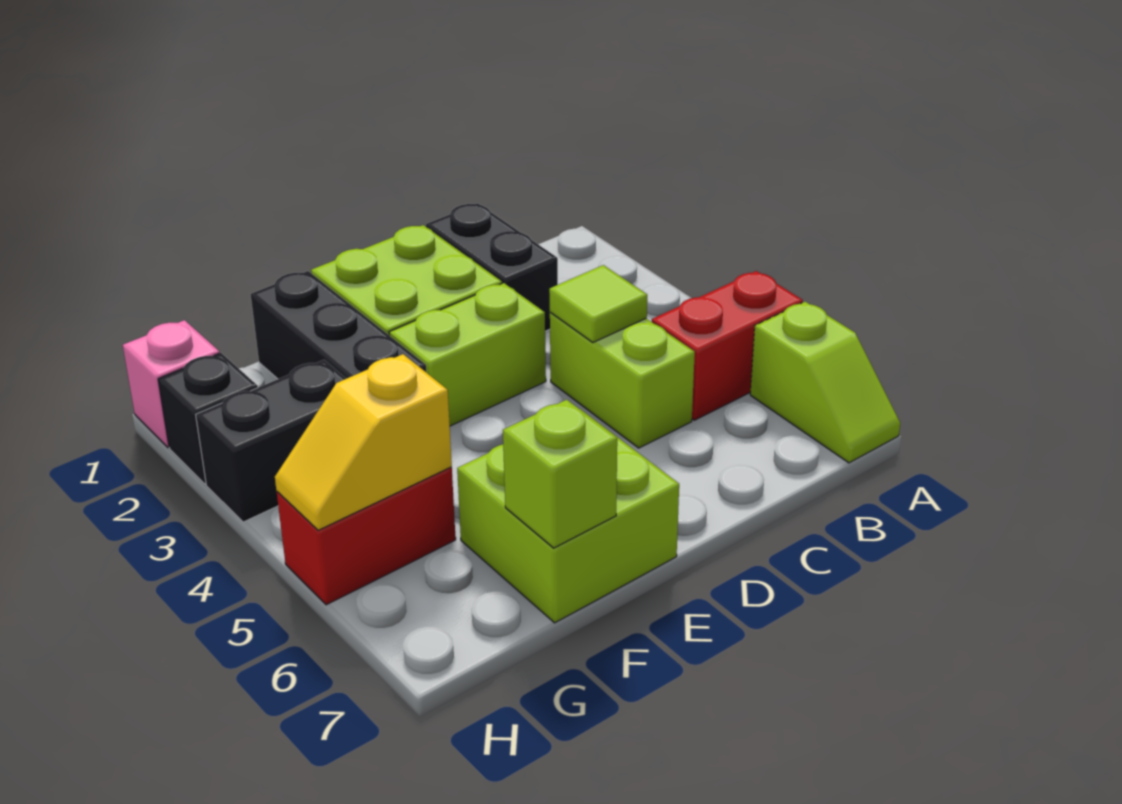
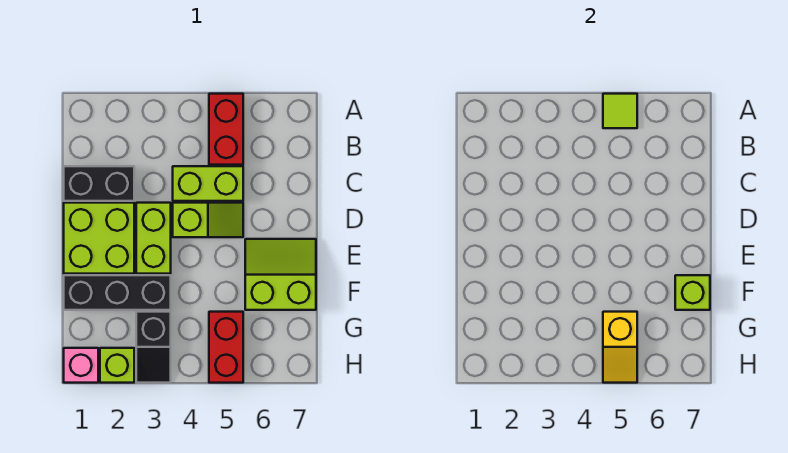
lime 1x2 slope [750,302,900,463] -> lime 1x2 slope moved to [173,203,243,237]
lime 1x1 tile [549,265,647,343] -> lime 1x1 tile moved to [603,94,637,128]
lime 2x2 brick [457,409,679,623] -> lime 2x2 slope [245,239,316,310]
black 1x2 brick [196,360,346,522] -> black 1x2 slope [136,312,171,383]
black 1x1 brick [158,353,258,484] -> lime 1x1 brick [100,348,134,383]

